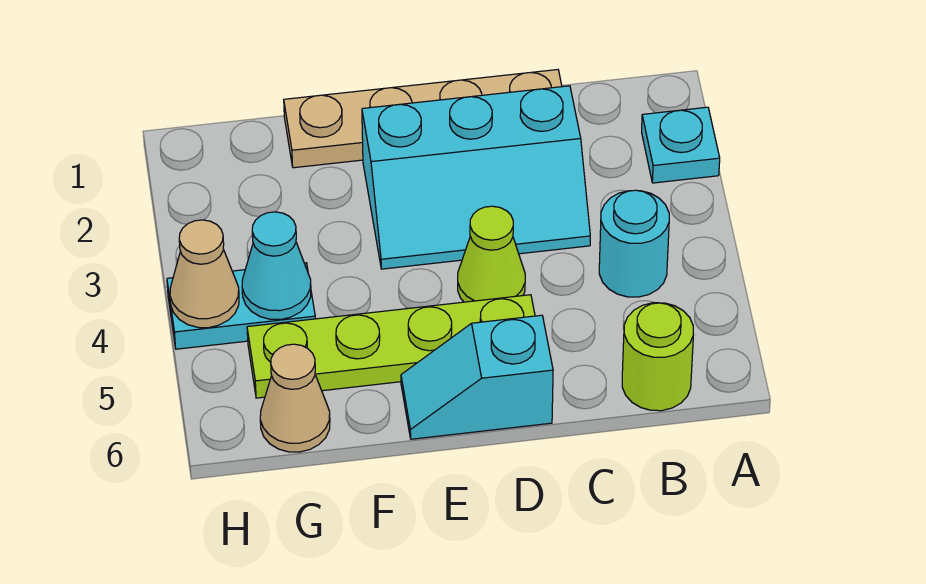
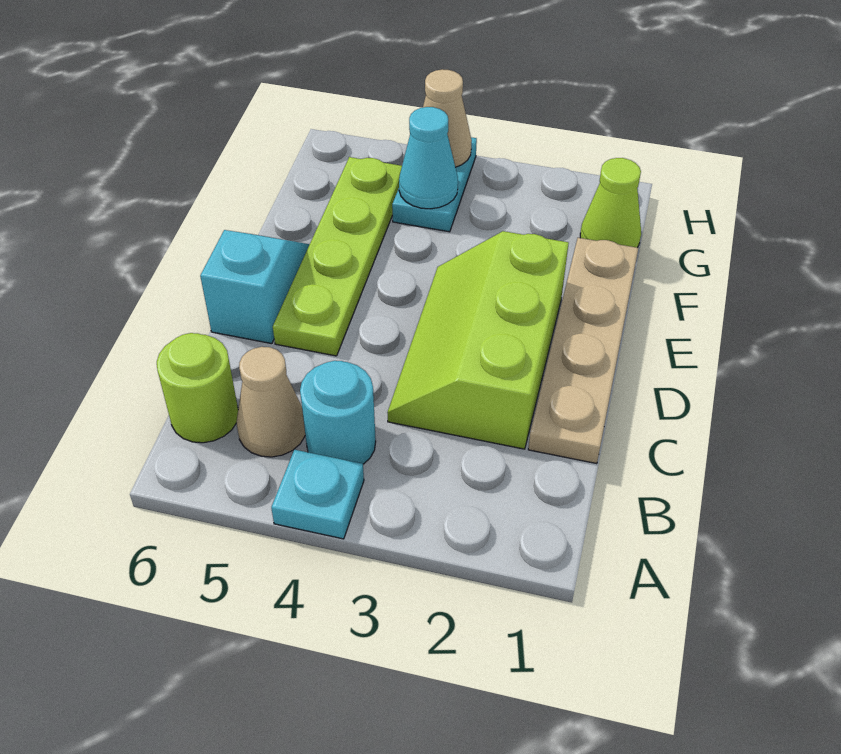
cyan 1x1 plate [642,107,720,183] -> cyan 1x1 plate moved to [271,450,364,539]
cyan 2x3 slope [362,86,590,269] -> lime 2x3 slope [387,231,569,449]
lime 1x1 cone [458,206,525,302] -> lime 1x1 cone moved to [580,158,641,248]
tan 1x1 cone [260,344,330,452] -> tan 1x1 cone moved to [236,347,305,457]

